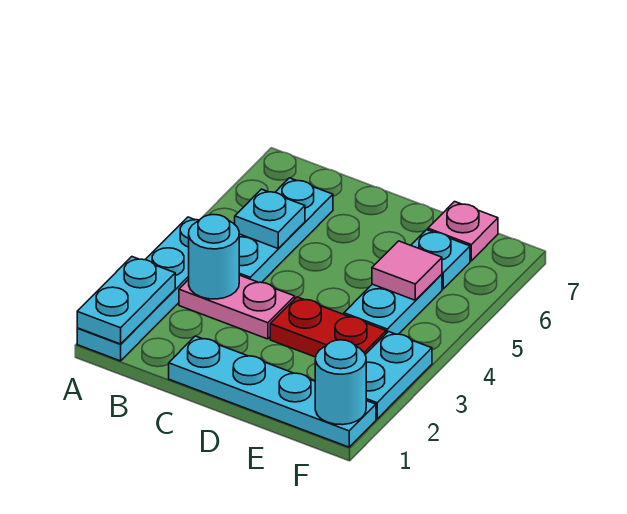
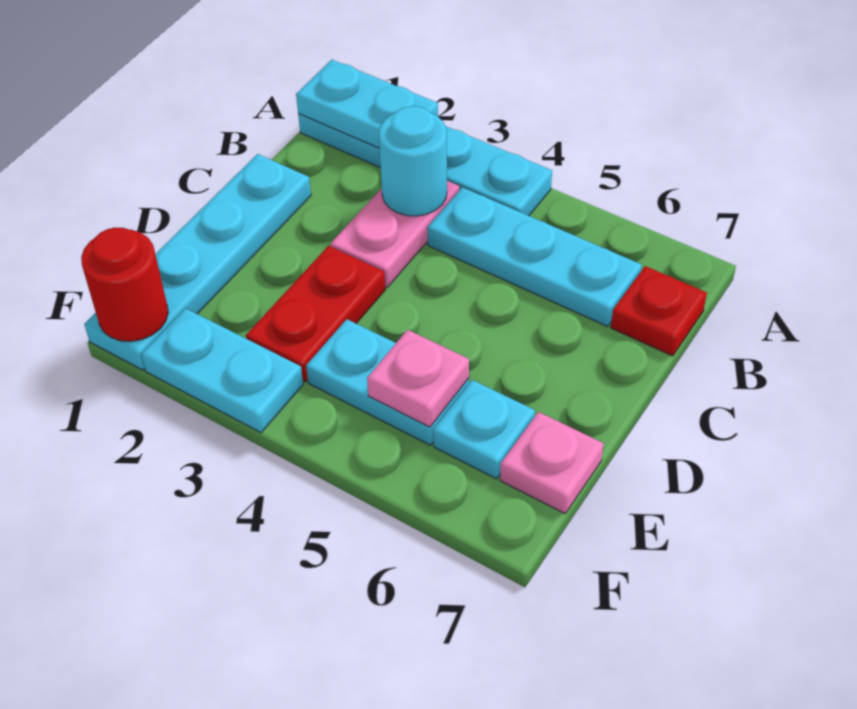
cyan 1x1 plate [235,189,305,249] -> none
none -> red 1x1 plate [611,266,707,356]
pink 1x1 tile [372,241,442,300] -> pink 1x1 plate [367,330,469,427]
cyan 1x1 round brick [315,340,366,425] -> red 1x1 round brick [81,227,168,341]

